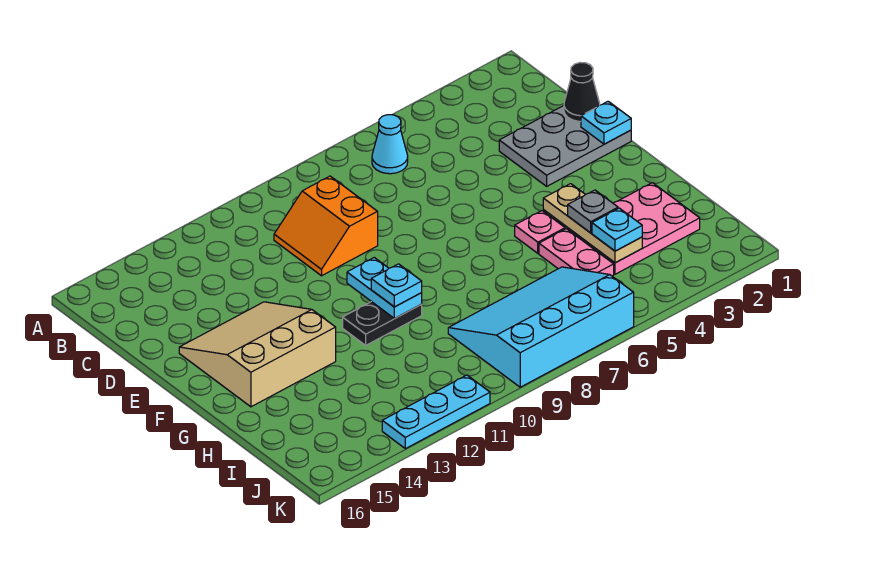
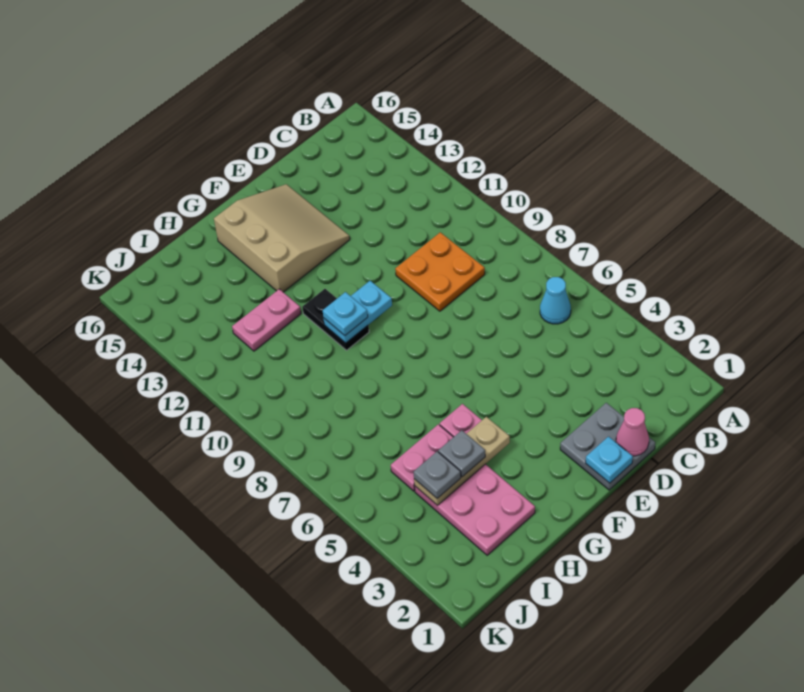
orange 2x2 slope [274,176,378,276] -> orange 2x2 plate [395,232,485,311]
grey 2x3 plate [499,106,631,186] -> grey 2x2 plate [560,403,655,490]
black 1x1 cone [564,63,600,121] -> pink 1x1 cone [616,408,649,456]
none -> pink 1x2 plate [232,289,301,351]
cyan 1x1 plate [592,208,642,251] -> grey 1x1 plate [414,451,461,498]
cyan 3x4 slope [448,267,634,387] -> none
cyan 1x3 plate [382,375,490,449] -> none

